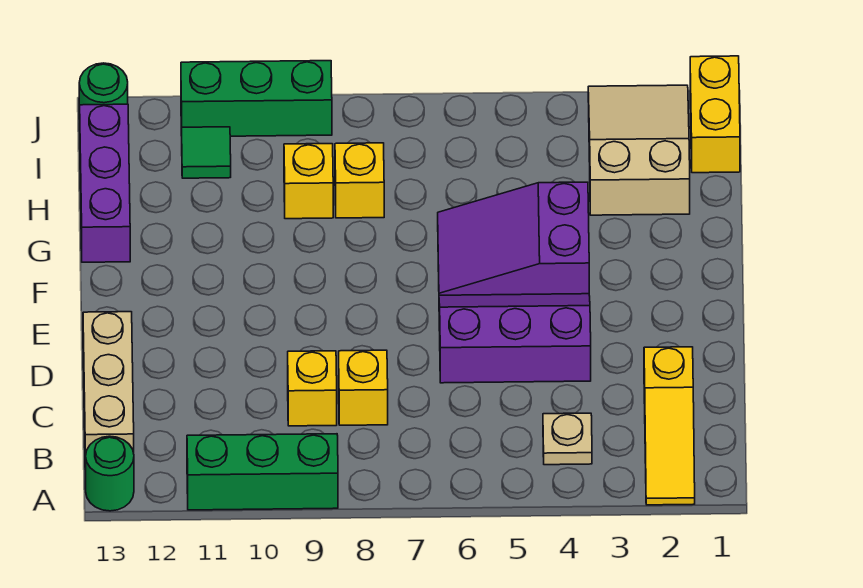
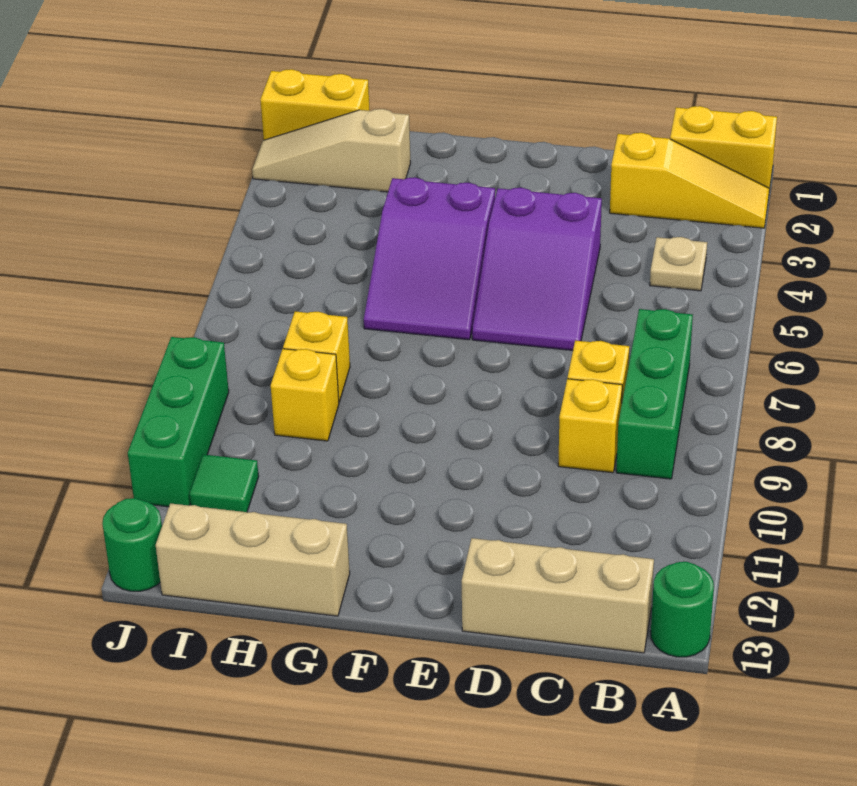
none -> yellow 1x2 brick [670,106,777,190]
green 1x3 brick [187,434,338,510] -> green 1x3 brick moved to [616,309,693,479]
purple 2x3 slope [439,294,591,383] -> purple 2x3 slope turned to [472,188,602,350]
purple 1x3 brick [80,104,130,262] -> tan 1x3 brick [156,503,350,616]
tan 2x3 slope [588,85,690,215] -> tan 1x3 slope [252,109,411,192]

